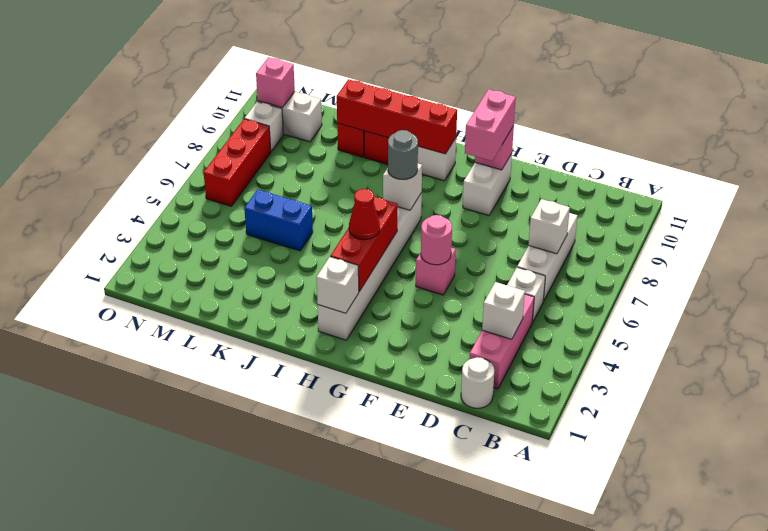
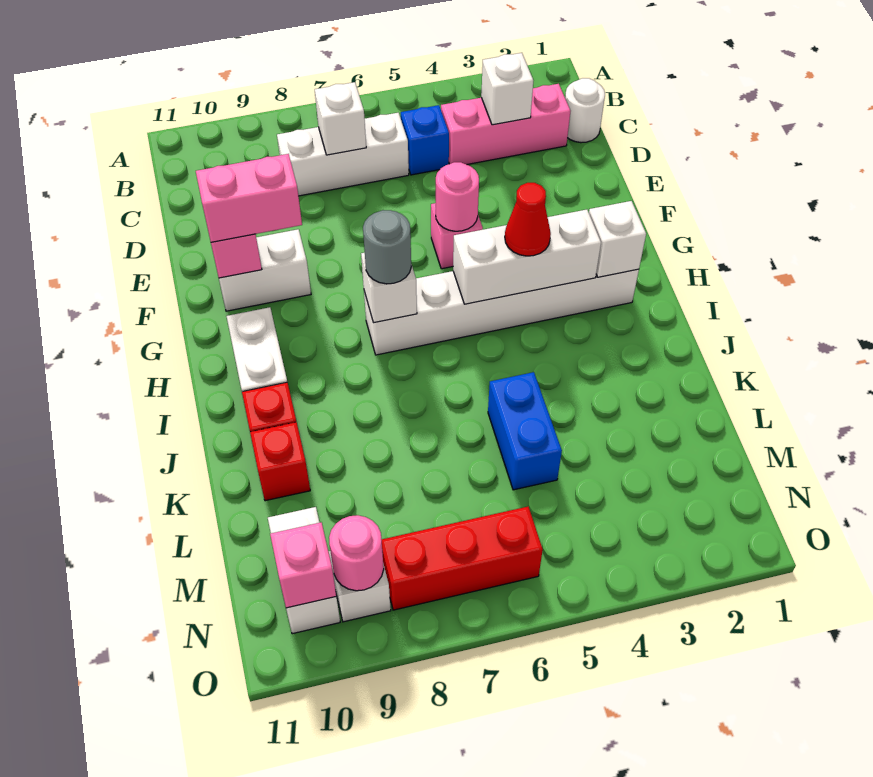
white 1x1 brick [507,267,545,322] -> blue 1x1 brick [401,105,449,175]
red 1x3 brick [330,197,398,291] -> white 1x3 brick [453,210,601,304]
red 1x4 brick [337,80,457,154] -> none
none -> pink 1x1 round brick [329,515,384,591]

